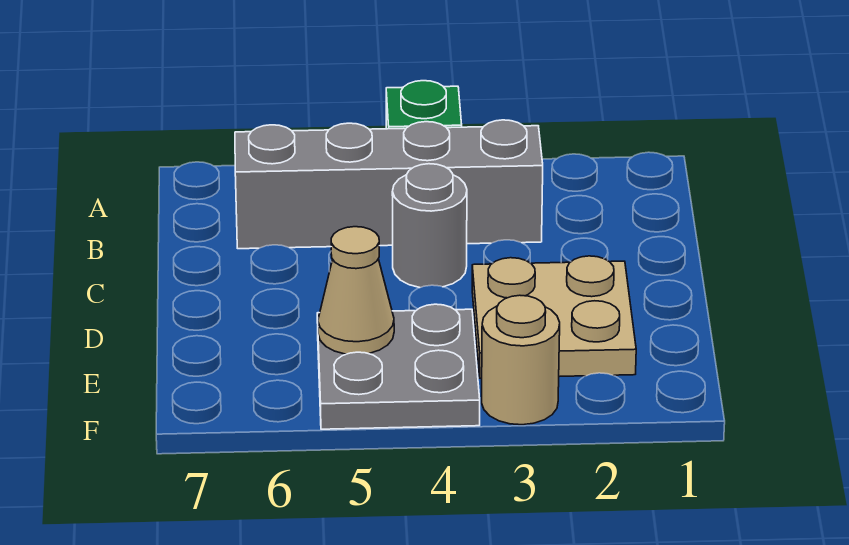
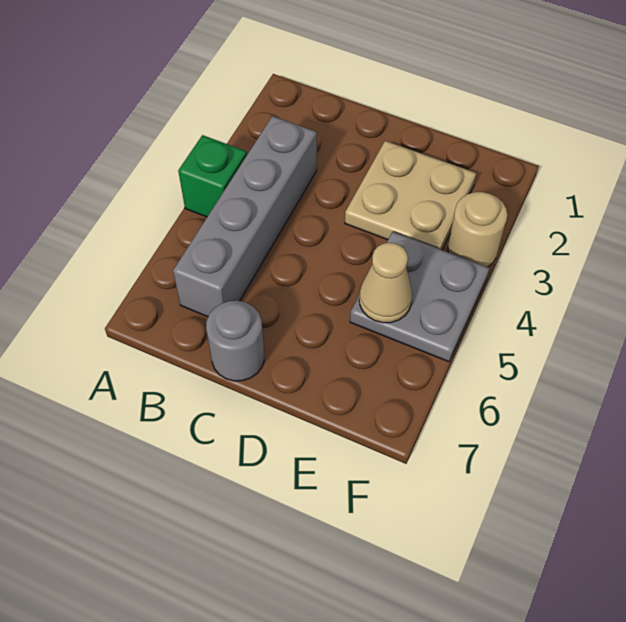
grey 1x1 round brick [392,164,467,288] -> grey 1x1 round brick moved to [206,301,264,381]

